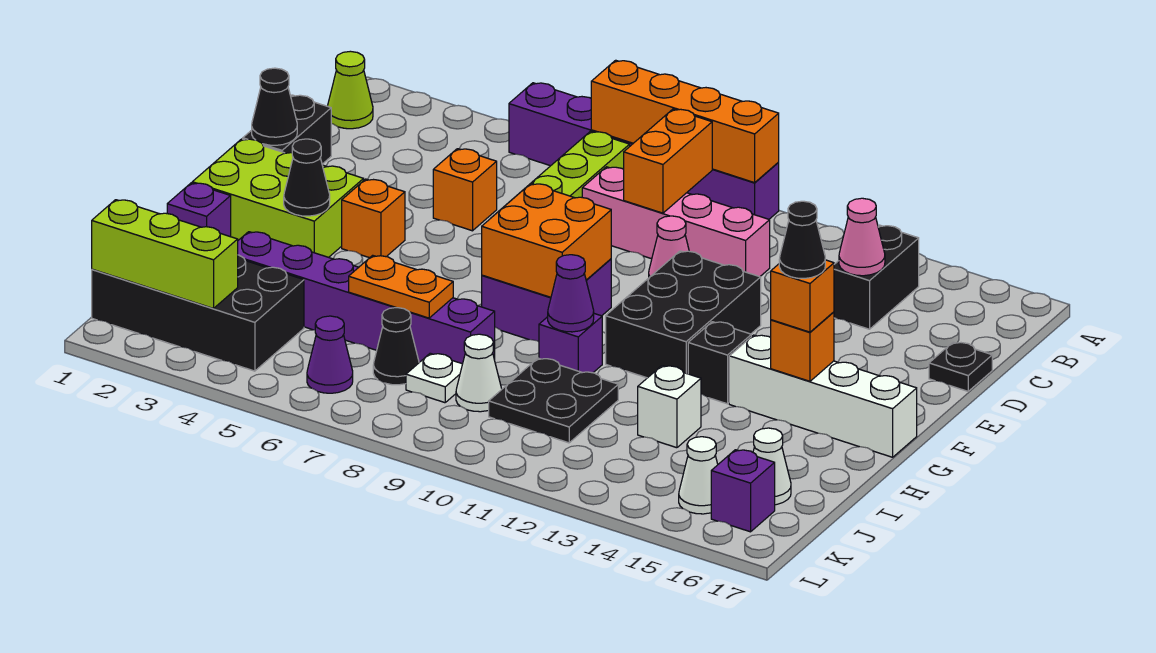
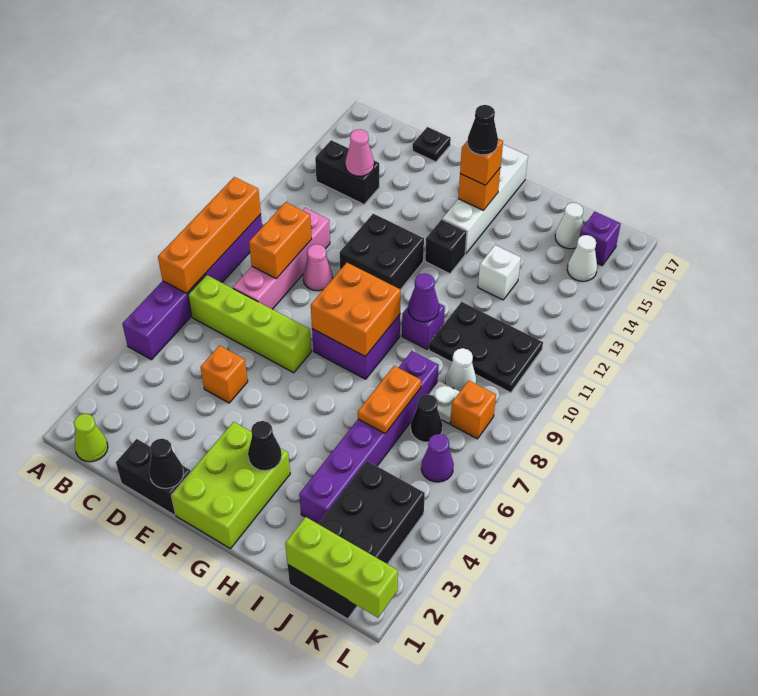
orange 1x2 brick [624,109,712,213] -> orange 1x2 brick turned to [249,202,312,279]
black 2x3 brick [606,251,761,378] -> black 2x2 brick [340,214,424,289]
orange 1x1 brick [342,179,405,258] -> orange 1x1 brick moved to [450,380,496,439]
purple 1x1 brick [167,183,231,237] -> none
black 2x2 plate [489,358,618,443] -> black 2x3 plate [429,302,543,393]
lime 1x3 brick [92,200,238,308] -> lime 1x3 brick turned to [285,517,398,618]

